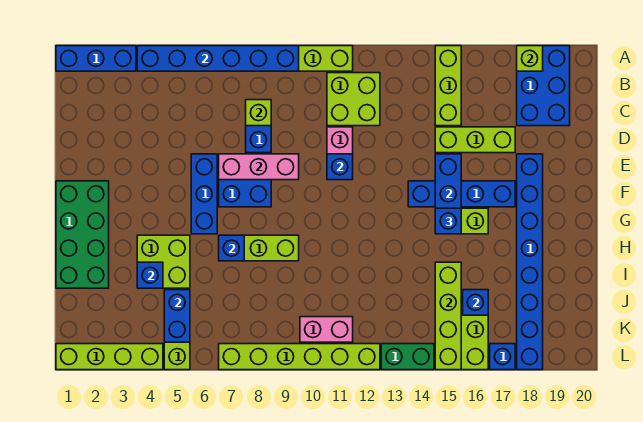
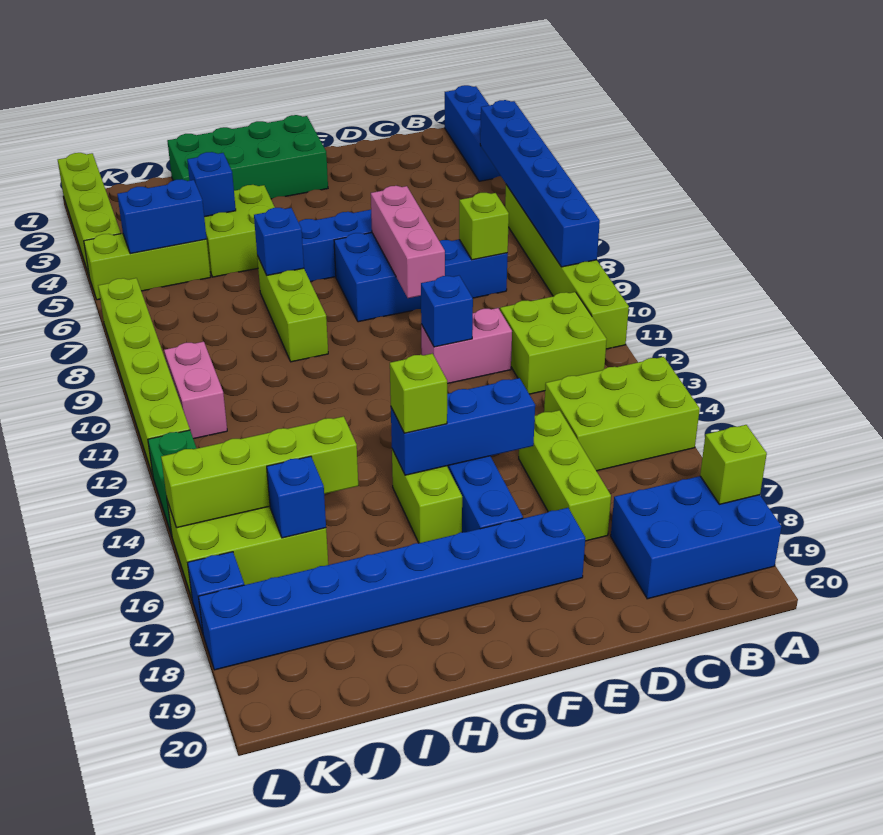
lime 1x3 brick [435,46,461,126] -> lime 2x3 brick [544,357,700,471]
blue 1x1 brick [435,208,461,234] -> lime 1x1 brick [390,354,448,433]

